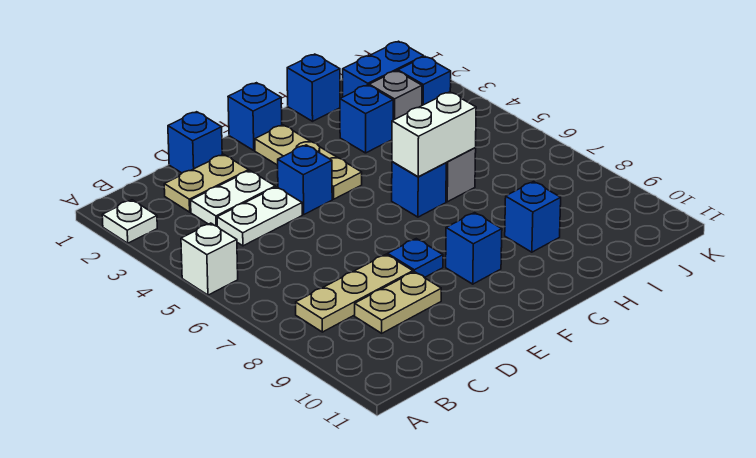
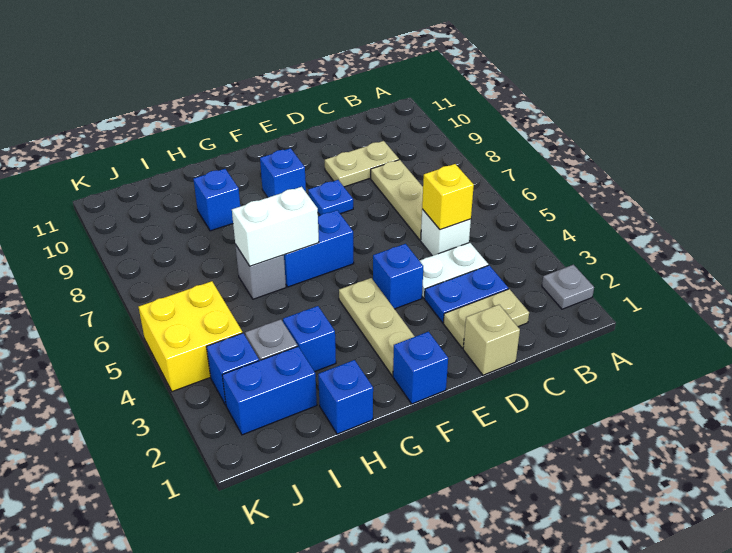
white 1x1 plate [102,200,157,243] -> grey 1x1 plate [542,265,594,309]
white 1x1 brick [181,223,238,295] -> white 1x1 brick moved to [421,209,471,256]
tan 1x3 plate [296,254,413,332] -> tan 1x3 plate turned to [371,160,423,240]
white 1x2 plate [191,171,275,226] -> blue 1x2 plate [424,265,508,323]
none -> yellow 1x1 brick [422,164,474,230]
blue 1x1 brick [168,112,222,173] -> tan 1x1 brick [463,305,520,375]
blue 1x1 brick [392,162,446,217] -> blue 1x2 brick [284,210,354,287]
none -> yellow 2x2 brick [139,281,243,392]

